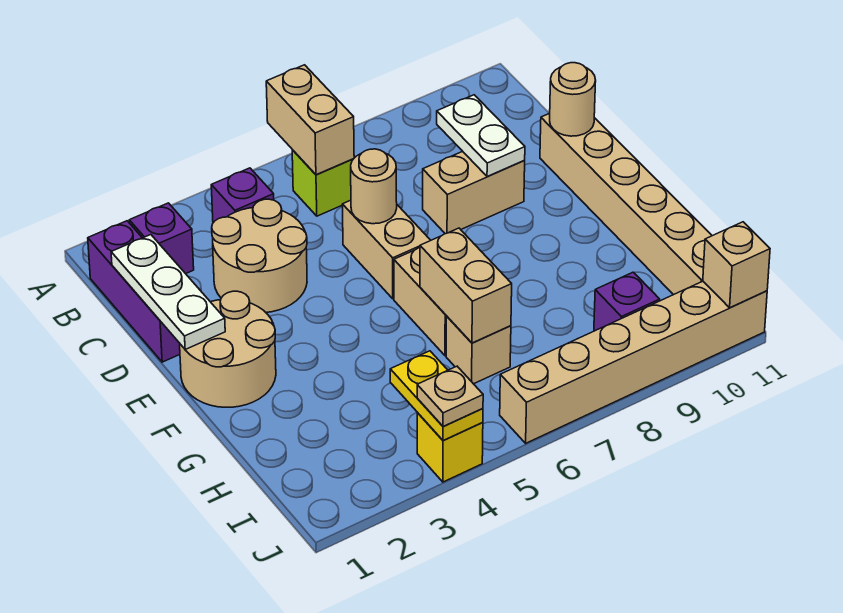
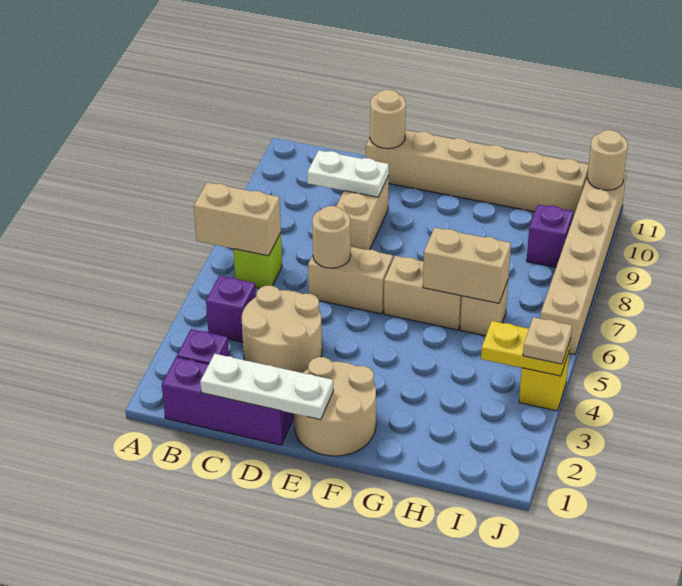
tan 1x1 brick [703,222,770,308] -> tan 1x1 round brick [587,130,628,190]

